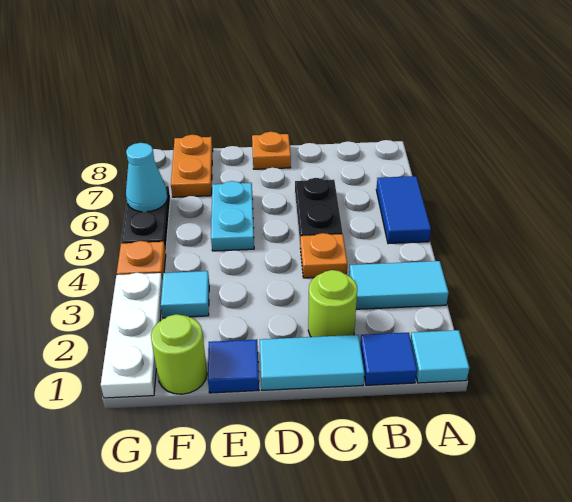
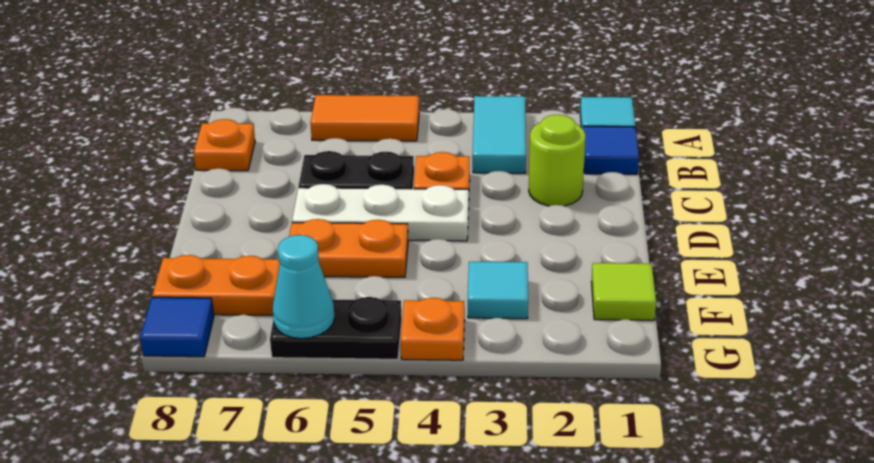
blue 1x2 tile [376,176,431,244] -> orange 1x2 tile [310,95,419,141]
cyan 1x2 tile [260,335,364,390] -> none
orange 1x1 plate [252,132,291,169] -> orange 1x1 plate moved to [194,119,255,171]
blue 1x1 tile [208,339,259,393] -> blue 1x1 tile moved to [140,297,214,357]
cyan 1x2 plate [211,181,254,251] -> orange 1x2 plate [289,219,408,277]
lime 1x1 round brick [151,314,207,394] -> lime 1x1 tile [592,263,656,320]
white 1x3 plate [101,273,163,398] -> white 1x3 plate moved to [292,184,469,241]

